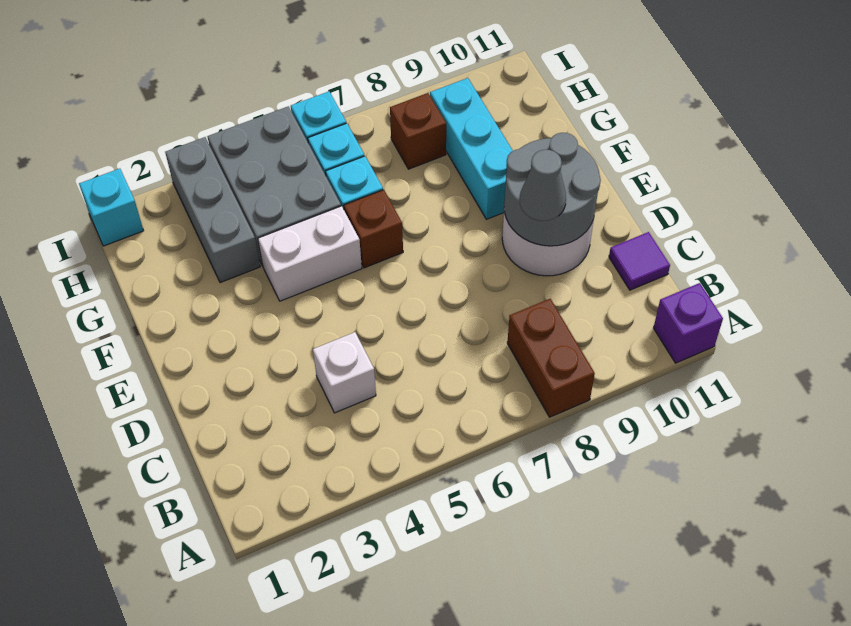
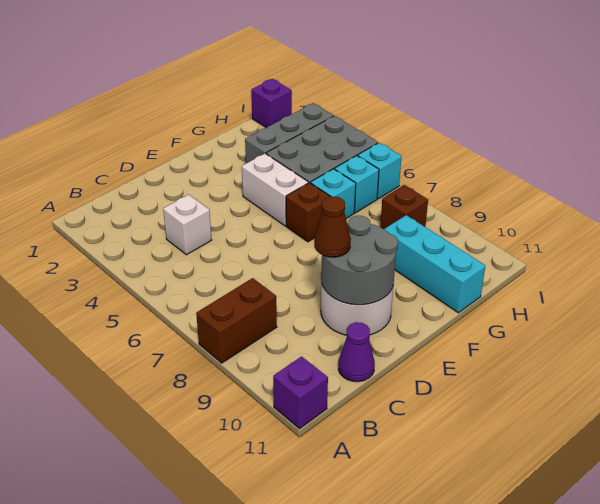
purple 1x1 tile [609,232,670,290] -> purple 1x1 cone [338,322,375,382]
grey 1x1 cone [520,150,566,221] -> brown 1x1 cone [314,196,351,257]
cyan 1x3 brick [430,78,513,219] -> cyan 1x3 brick turned to [384,215,485,313]
cyan 1x1 brick [79,169,144,246] -> purple 1x1 brick [251,79,292,128]

